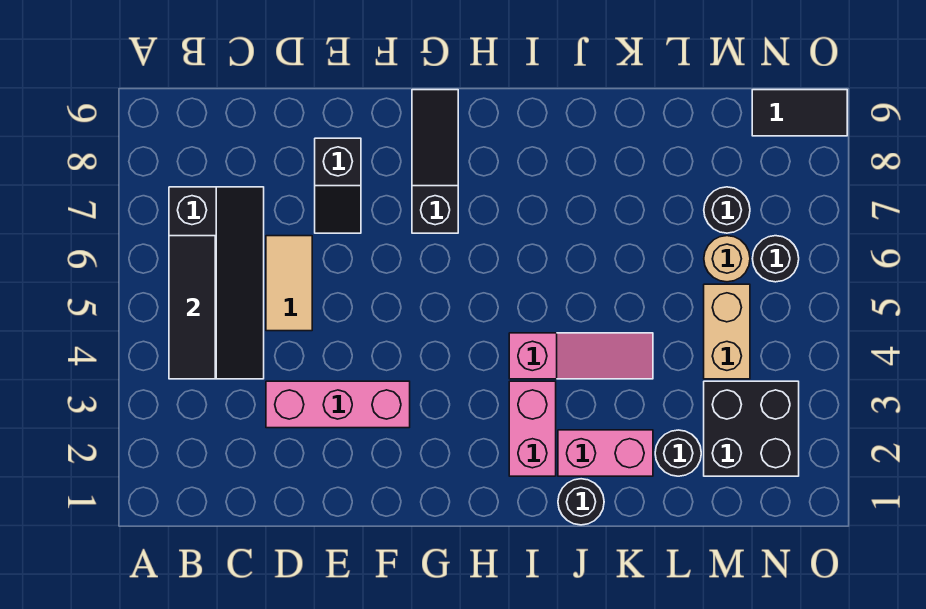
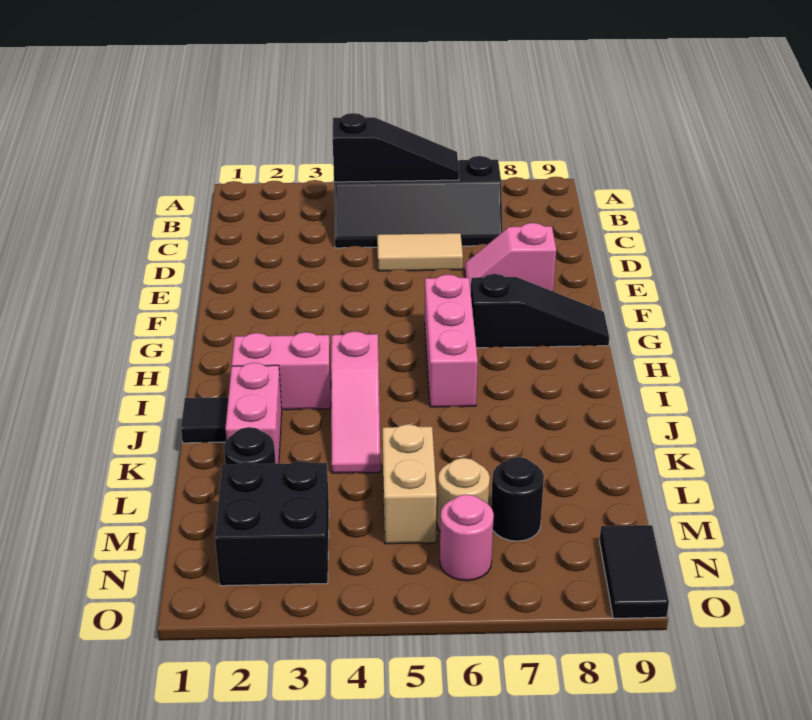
black 1x3 tile [169,236,215,379] -> black 1x3 slope [333,113,459,182]
pink 1x3 brick [266,381,410,428] -> pink 1x3 brick moved to [425,274,478,407]
black 1x2 slope [315,138,361,233] -> pink 1x2 slope [465,223,556,292]
black 1x1 round brick [558,479,604,525] -> black 1x1 tile [181,397,228,443]
tan 1x2 brick [704,284,750,379] -> tan 1x2 brick turned to [383,424,437,544]
black 1x1 round brick [752,236,799,282] -> pink 1x1 round brick [440,494,494,581]

